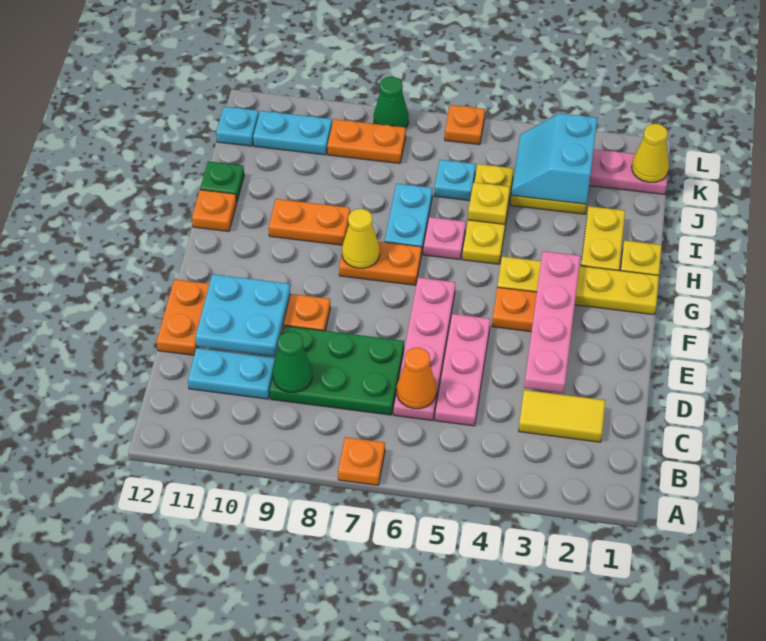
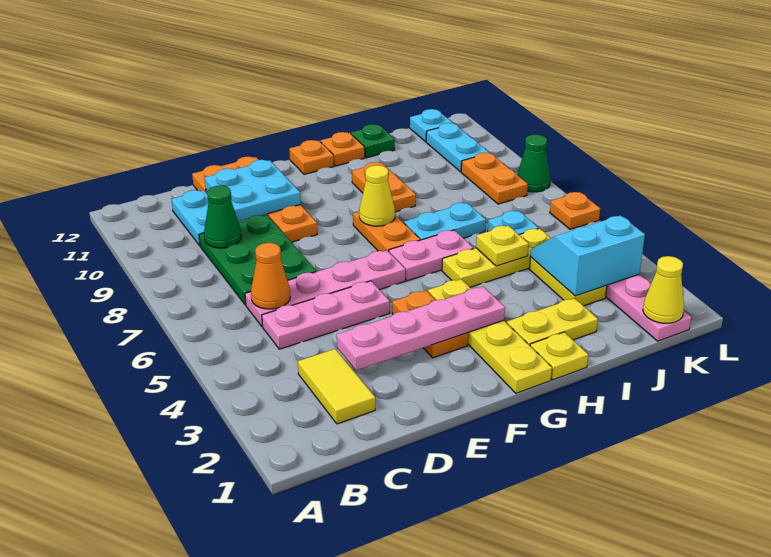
orange 1x1 plate [338,437,385,485] -> orange 1x1 plate moved to [289,140,334,174]
pink 1x1 plate [423,217,466,260] -> pink 1x2 plate [389,230,473,281]

